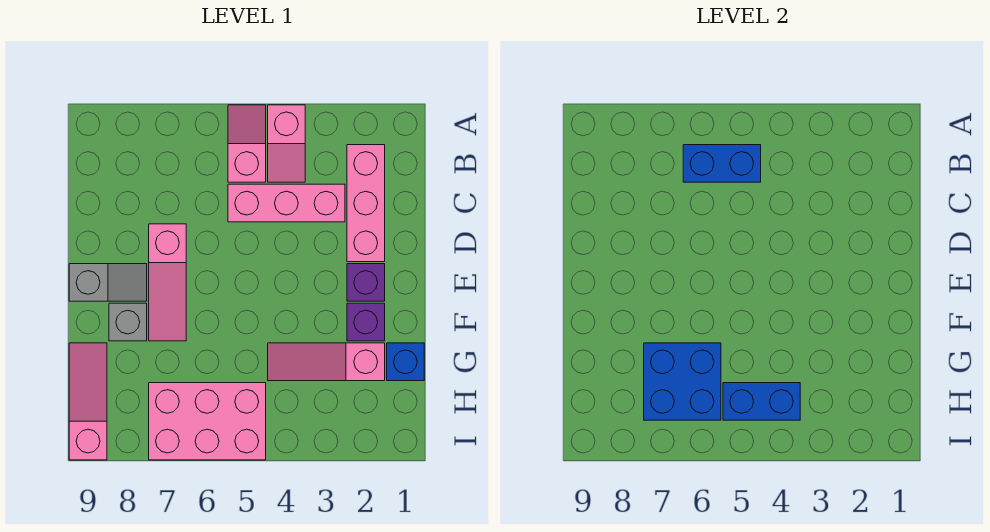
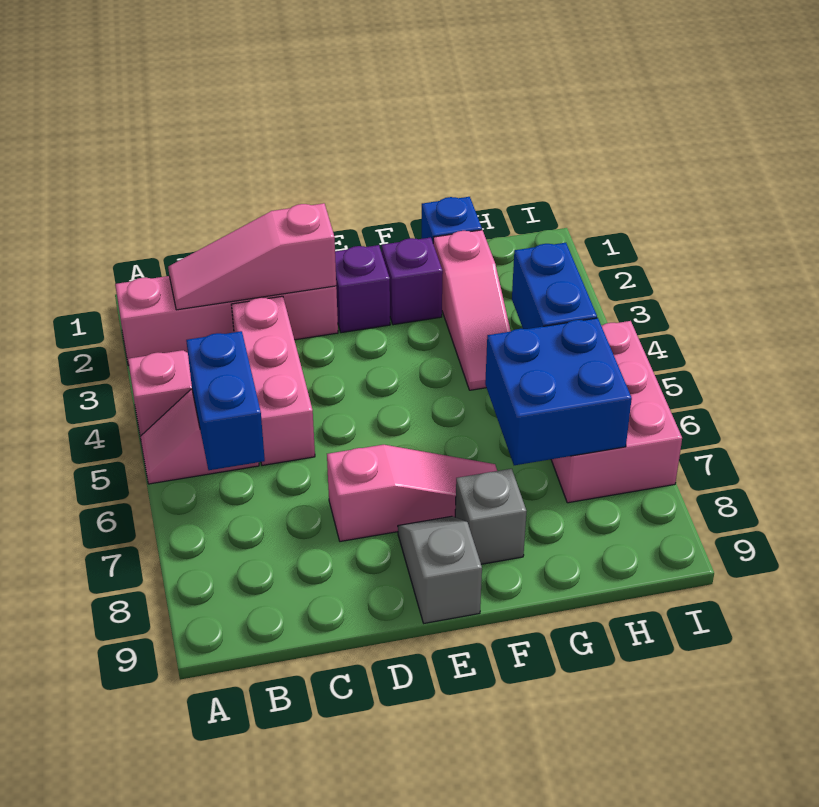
pink 1x3 brick [347,145,385,262] -> pink 1x4 brick [115,276,338,365]
pink 1x3 slope [69,343,107,460] -> pink 1x3 slope moved to [168,203,336,310]

